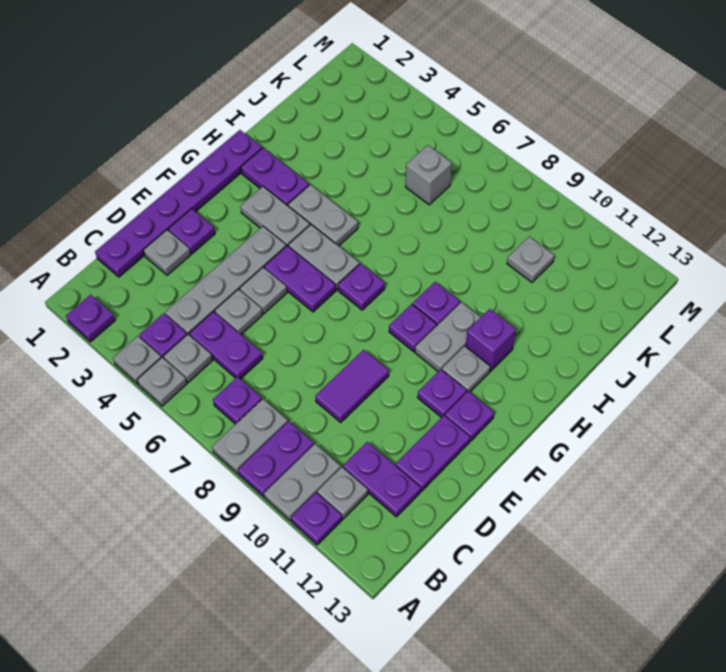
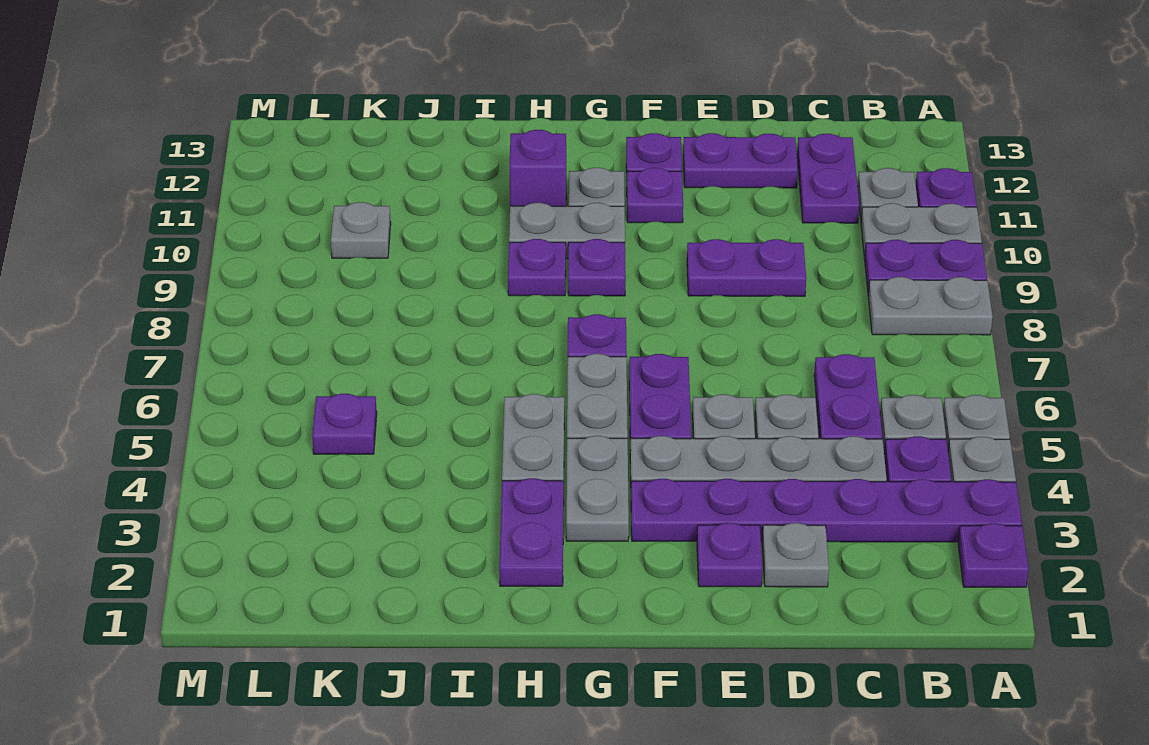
purple 1x1 plate [213,377,262,424] -> purple 1x1 plate moved to [312,394,377,454]
purple 1x6 plate [95,130,262,277] -> purple 1x6 plate moved to [631,479,1022,542]
purple 1x2 tile [315,350,389,422] -> purple 1x2 plate [687,239,806,296]
grey 1x1 brick [406,145,452,205] -> none

